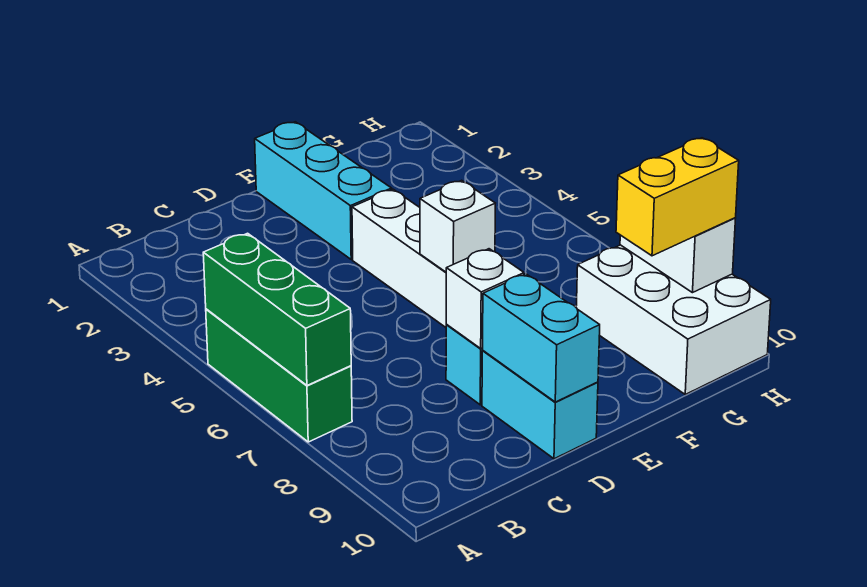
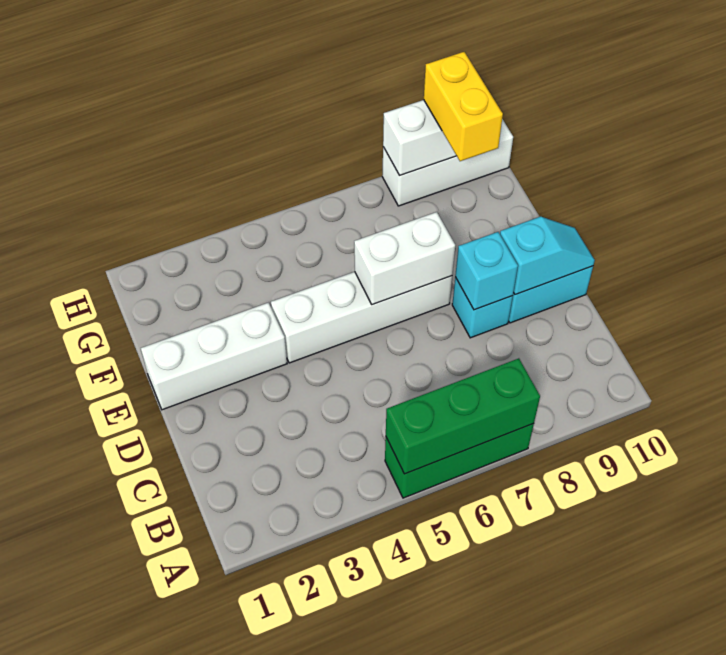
white 1x1 brick [446,249,524,348] -> cyan 1x1 brick [455,232,518,310]
cyan 1x2 brick [483,274,600,402] -> cyan 1x2 slope [500,217,595,295]
cyan 1x3 brick [255,122,392,259] -> white 1x3 brick [141,303,287,410]
white 1x1 brick [420,180,495,272] -> white 1x2 brick [354,212,455,305]
white 2x3 brick [576,245,771,394] -> white 1x3 brick [382,119,513,206]

